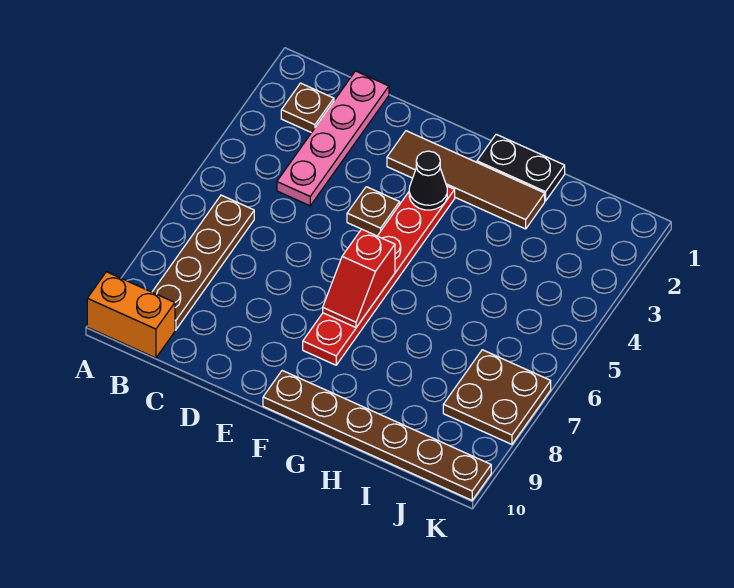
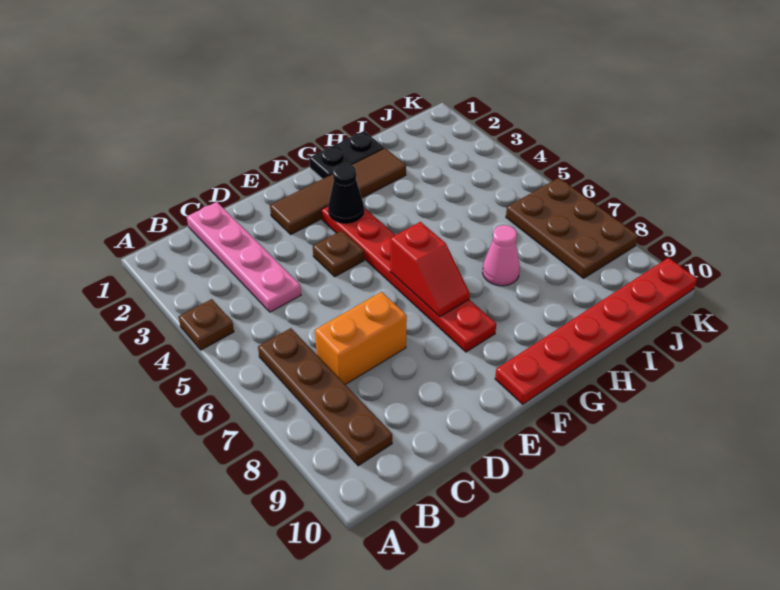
orange 1x2 brick [87,272,175,358] -> orange 1x2 brick moved to [315,292,407,384]
brown 1x1 plate [281,83,334,133] -> brown 1x1 plate moved to [178,299,234,350]
brown 1x6 plate [263,371,491,500] -> red 1x6 plate [495,258,697,404]
none -> pink 1x1 cone [483,225,520,286]
brown 2x2 plate [443,350,551,444] -> brown 2x3 plate [506,178,638,278]

